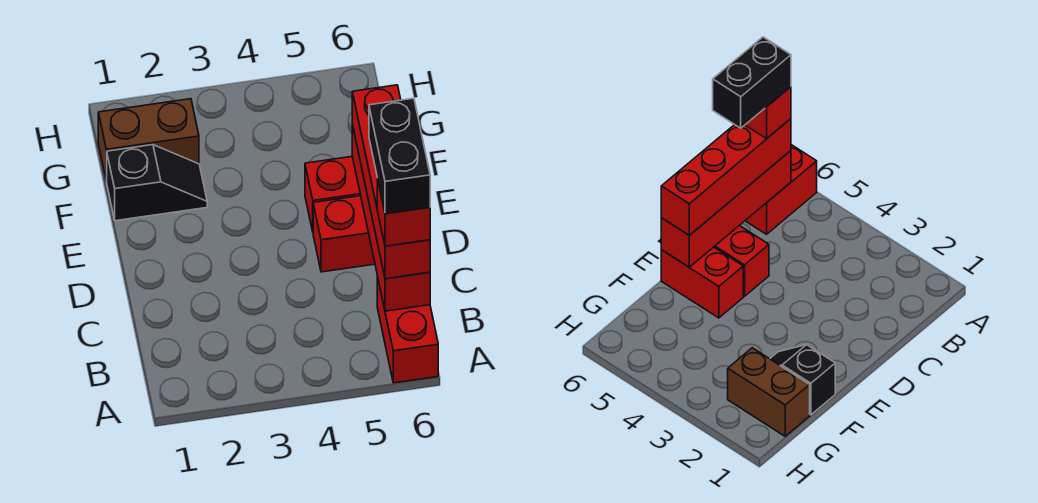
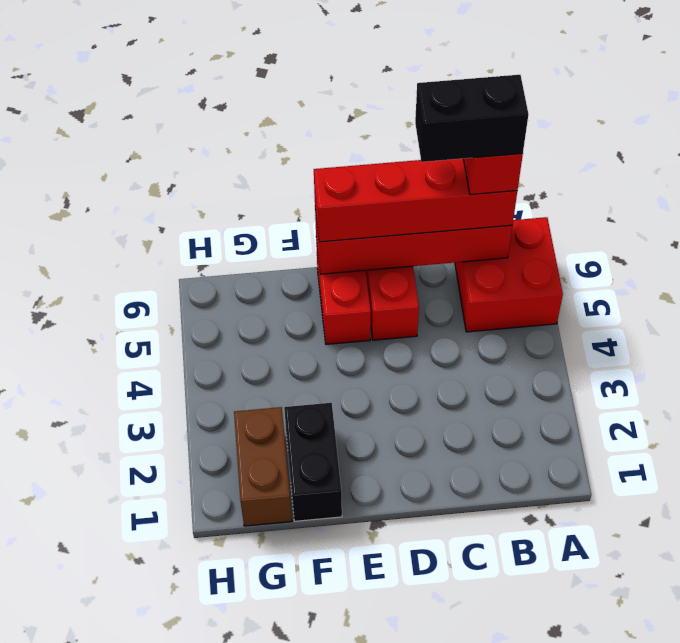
red 1x2 brick [377,276,438,383] -> red 2x2 brick [455,217,563,332]
black 1x2 slope [107,145,207,221] -> black 1x2 brick [284,403,342,521]

